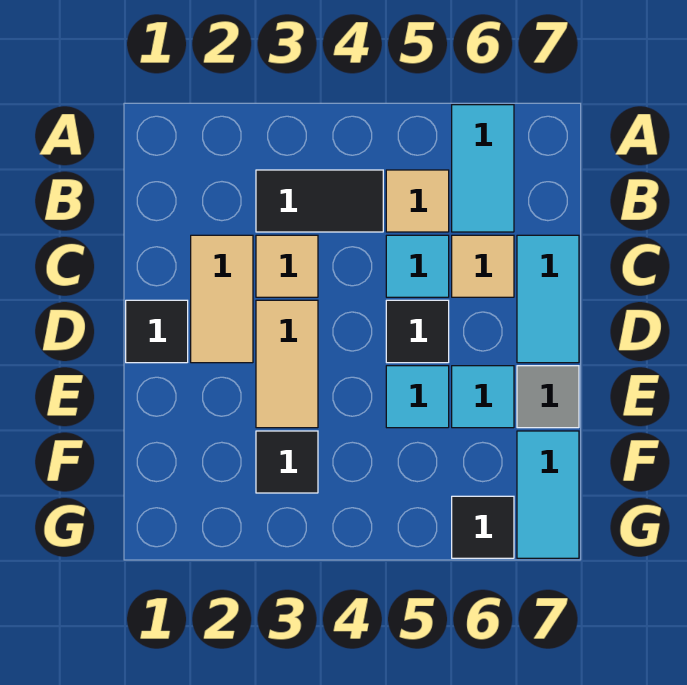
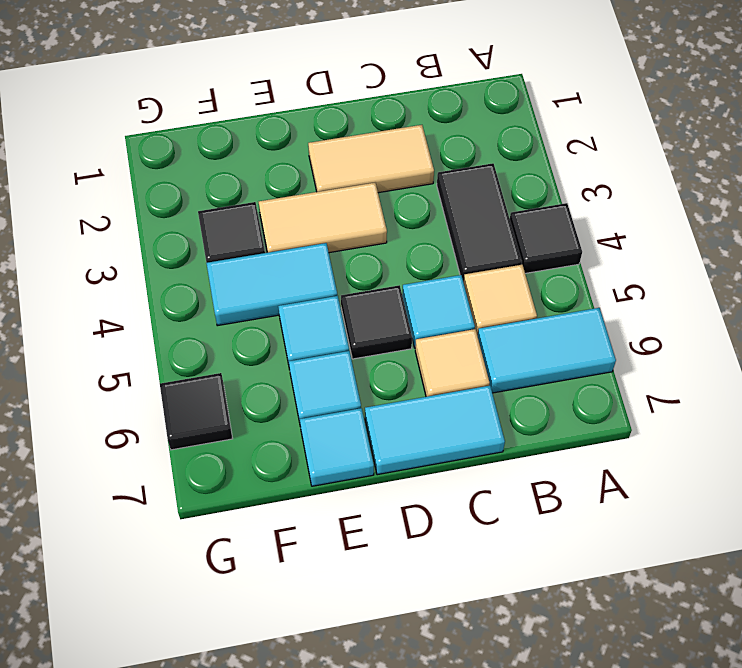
tan 1x1 tile [256,235,318,297] -> none
black 1x1 tile [126,300,188,363] -> black 1x1 tile moved to [510,203,582,273]
grey 1x1 tile [517,366,579,428] -> cyan 1x1 tile [300,408,374,486]
cyan 1x2 tile [517,431,579,558] -> cyan 1x2 tile moved to [206,243,337,326]

